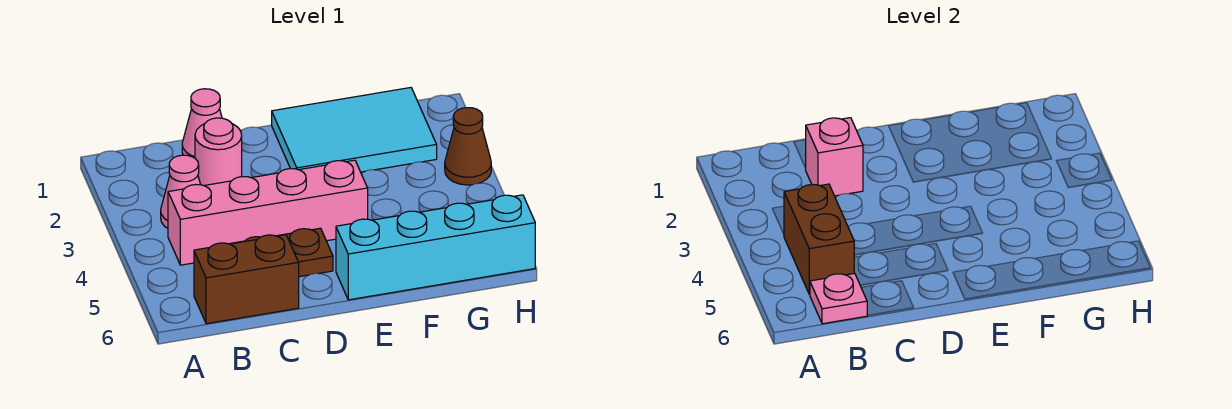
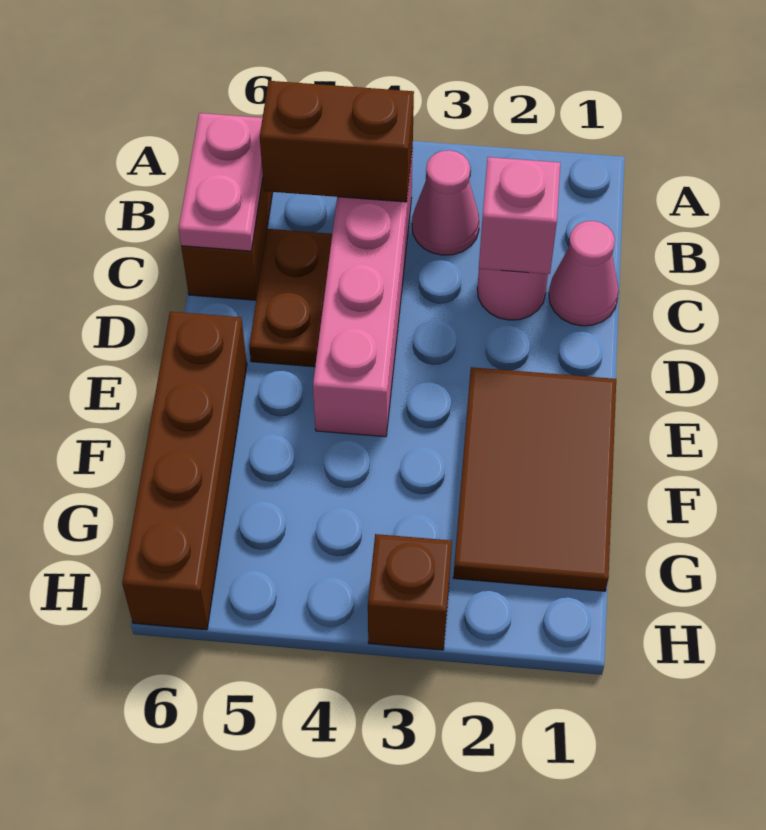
pink 1x1 plate [810,273,868,324] -> pink 1x2 plate [179,113,263,251]
cyan 2x3 tile [272,88,437,172] -> brown 2x3 tile [453,367,616,591]
cyan 1x4 brick [336,195,535,300] -> brown 1x4 brick [122,312,247,630]
brown 1x1 cone [445,108,491,185] -> brown 1x1 brick [368,534,452,650]

